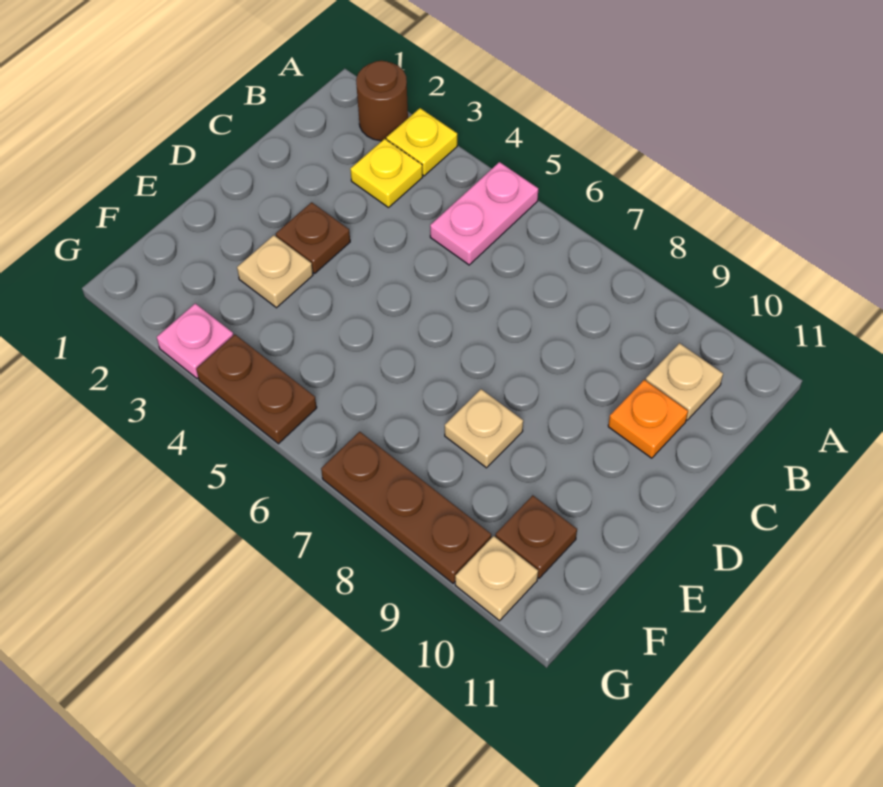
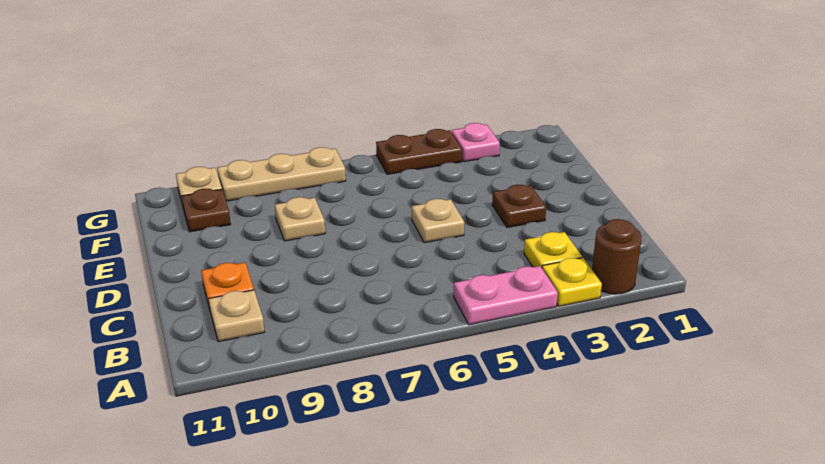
pink 1x2 plate [430,162,538,265] -> pink 1x2 plate turned to [454,266,558,325]
tan 1x1 plate [237,235,313,308] -> tan 1x1 plate moved to [412,199,464,243]
brown 1x3 plate [321,432,491,583] -> tan 1x3 plate [217,147,346,201]

